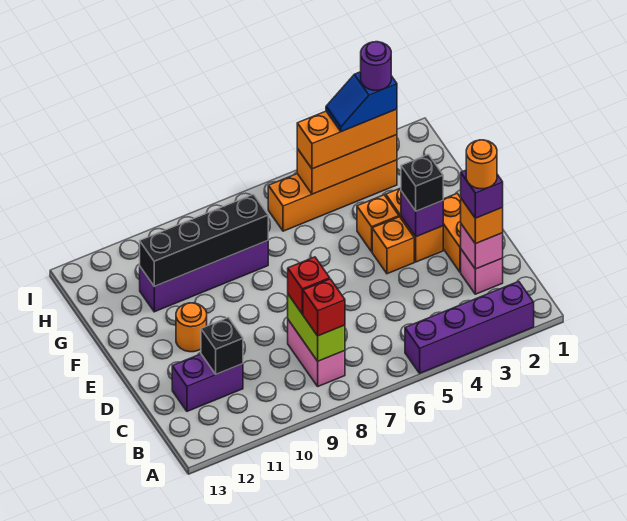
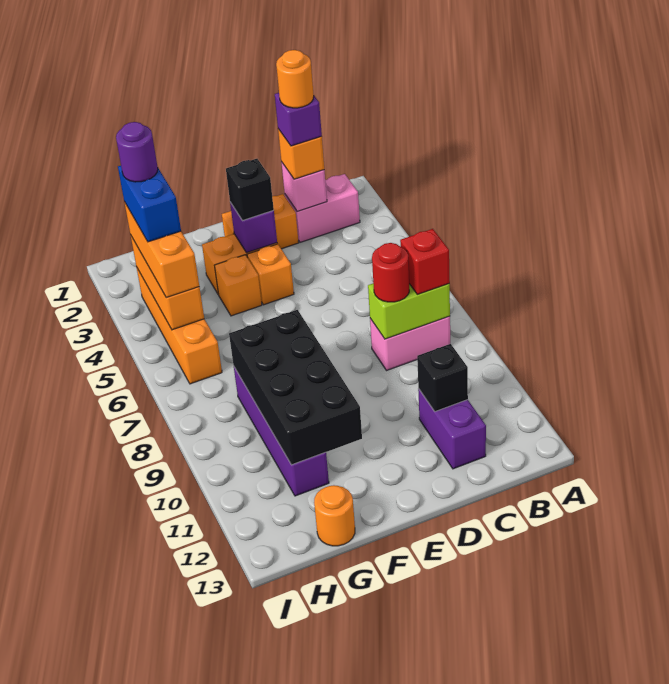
purple 1x4 brick [405,281,534,373] -> none
pink 1x1 brick [461,249,503,294] -> pink 1x2 brick [285,174,360,242]
red 1x1 brick [288,257,330,314] -> red 1x1 round brick [372,243,409,302]
orange 1x1 round brick [176,303,207,352] -> orange 1x1 round brick moved to [314,485,355,546]
black 1x4 brick [140,194,268,286] -> black 2x4 brick [229,310,362,465]
blue 1x2 slope [326,72,397,132] -> blue 1x2 brick [118,166,181,242]

